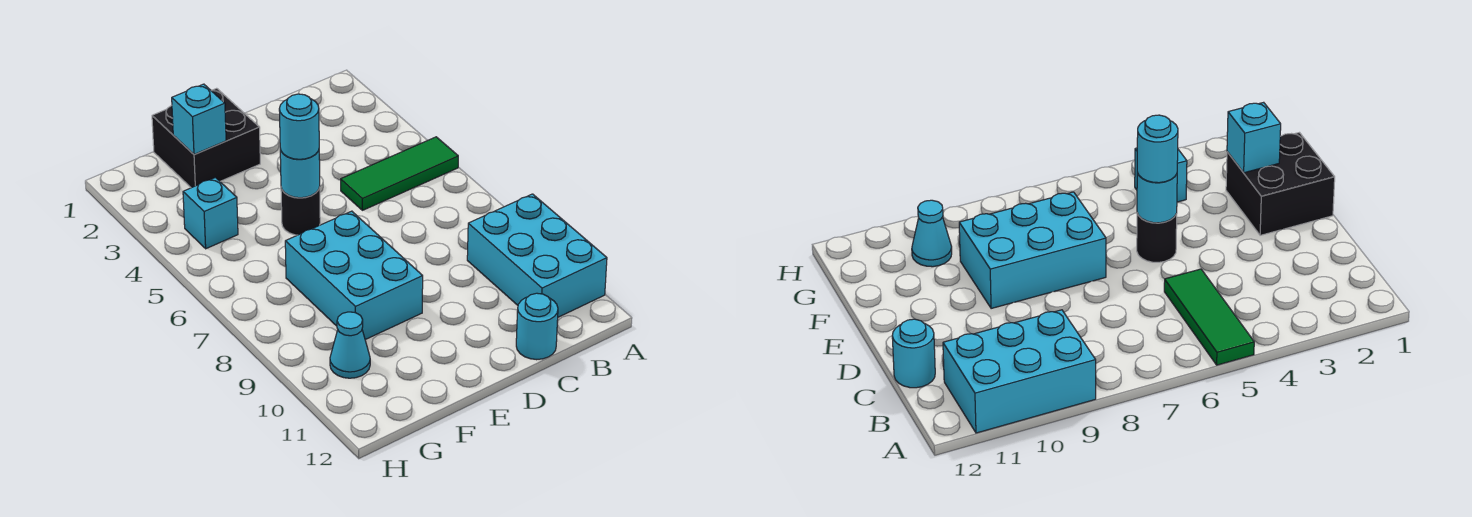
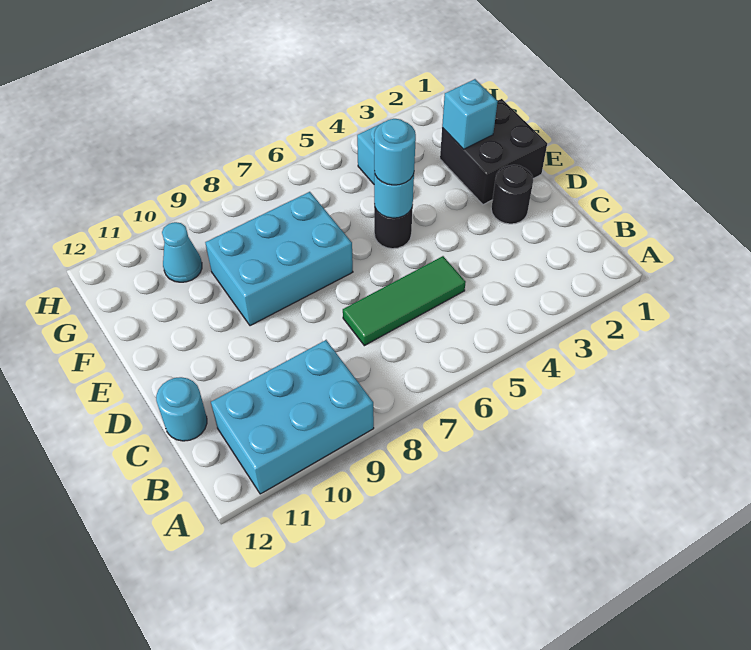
green 1x3 tile [341,137,458,210] -> green 1x3 tile turned to [343,256,466,346]
none -> black 1x1 round brick [491,165,533,224]

